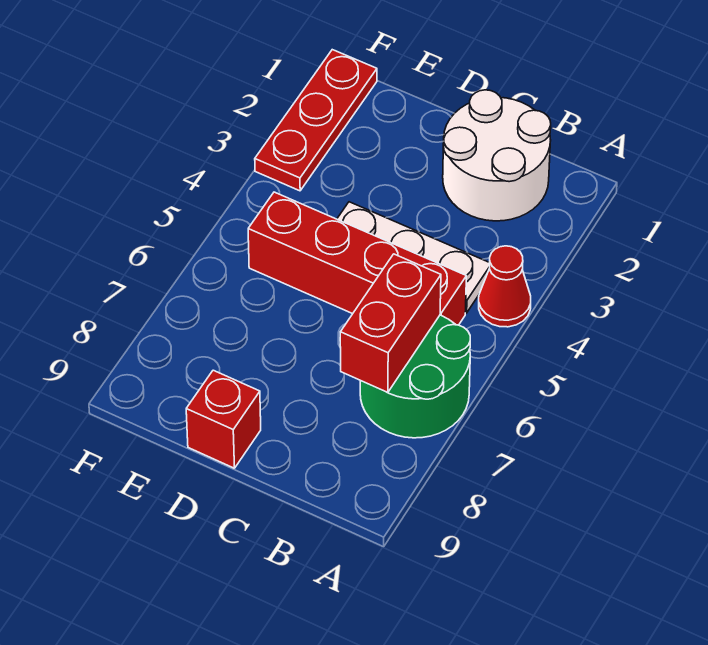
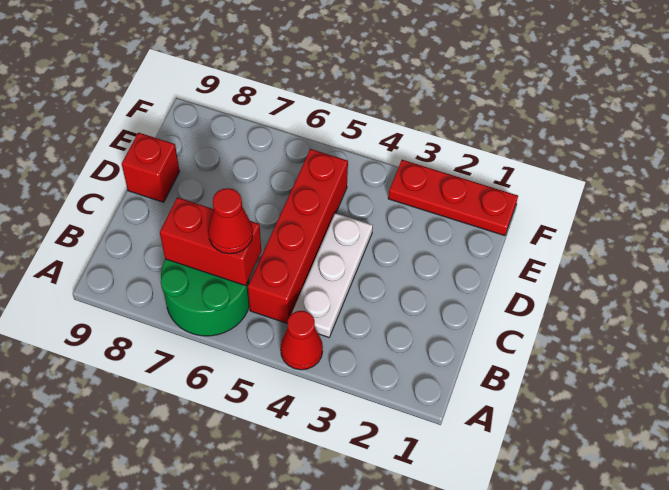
white 2x2 round brick [443,90,551,221] -> none
none -> red 1x1 cone [208,188,253,254]

